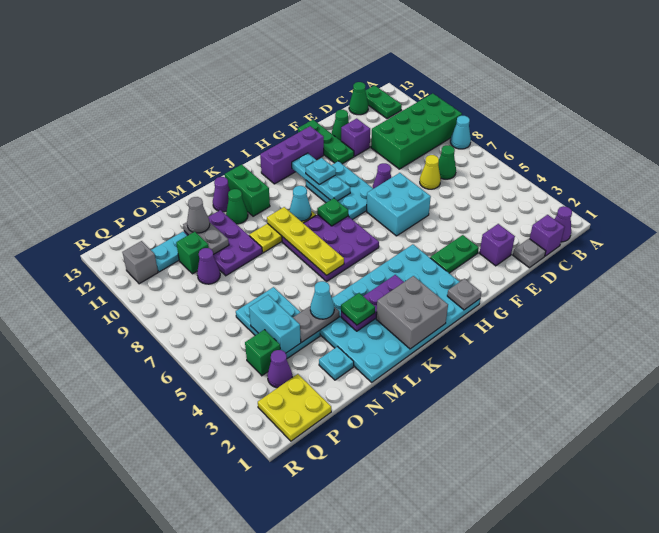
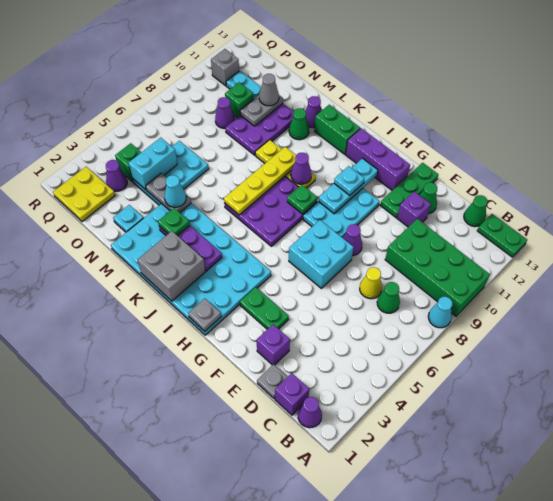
green 1x2 plate [365,85,402,119] -> green 1x2 plate turned to [477,214,527,257]
cyan 1x1 cone [290,186,311,221] -> purple 1x1 cone [291,153,312,184]
green 1x2 brick [225,164,270,216] -> green 1x2 brick turned to [315,105,360,154]

